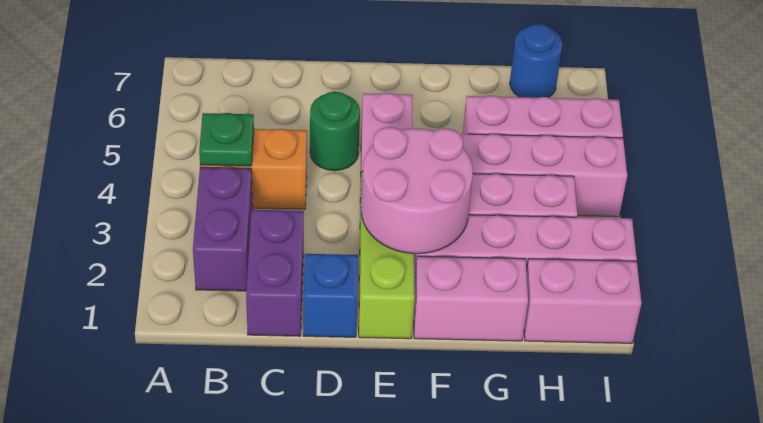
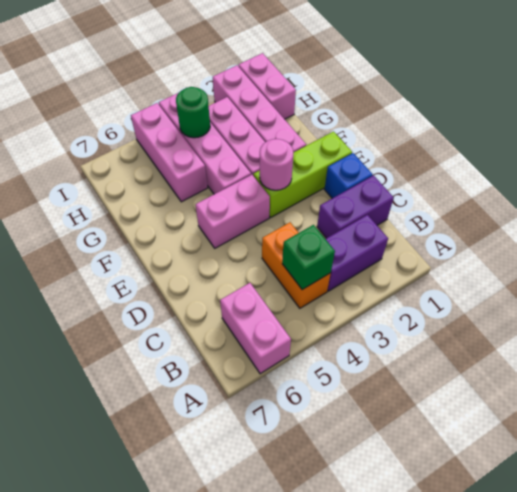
green 1x1 plate [199,113,254,166] -> green 1x1 brick [282,225,335,290]
green 1x1 round brick [310,92,360,171] -> green 1x1 round brick moved to [176,87,210,138]
pink 2x2 round brick [361,127,473,254] -> pink 1x1 round brick [260,139,294,190]
pink 1x2 brick [414,256,528,341] -> pink 1x2 brick moved to [220,283,291,374]
blue 1x1 round brick [510,24,563,98] -> none

